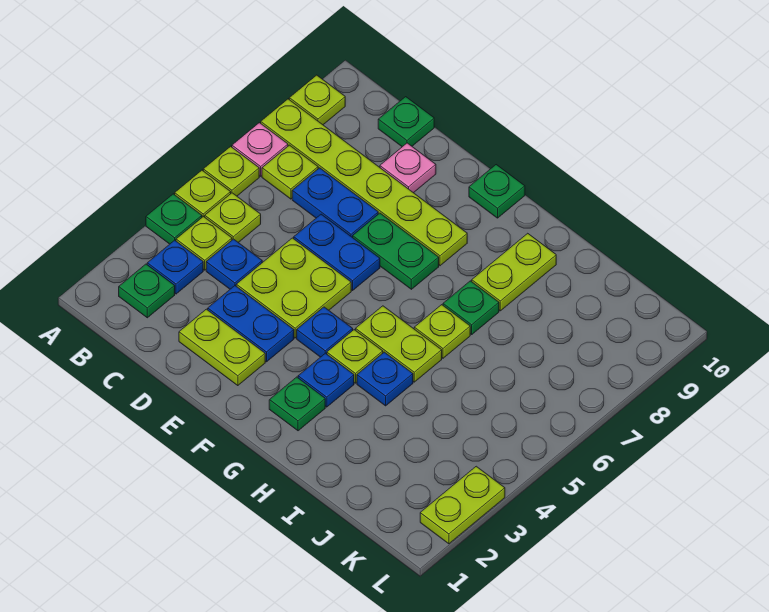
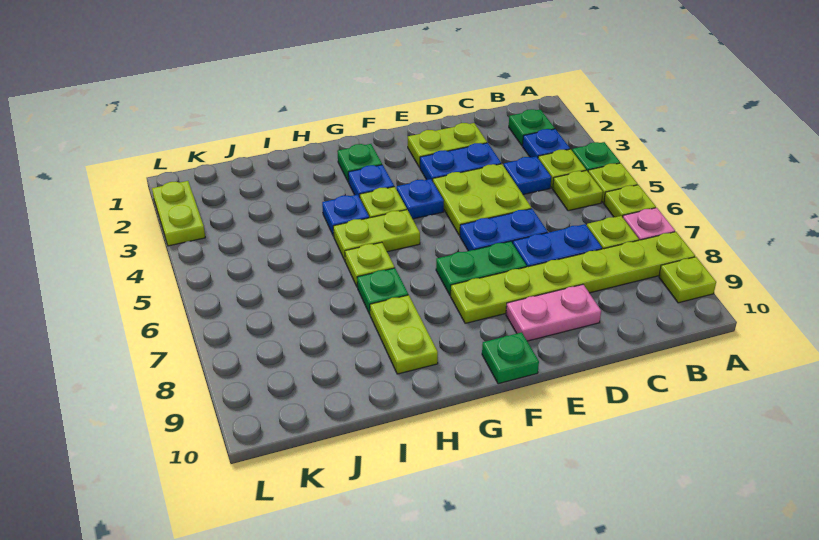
green 1x1 plate [378,97,434,147] -> none
pink 1x1 plate [380,143,436,193] -> pink 1x2 plate [506,285,601,341]

